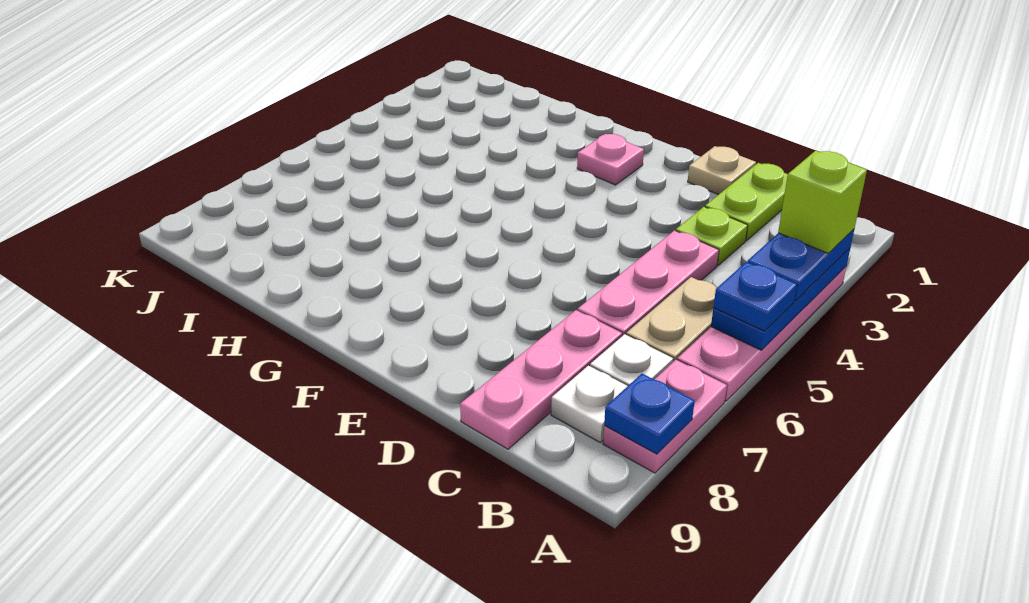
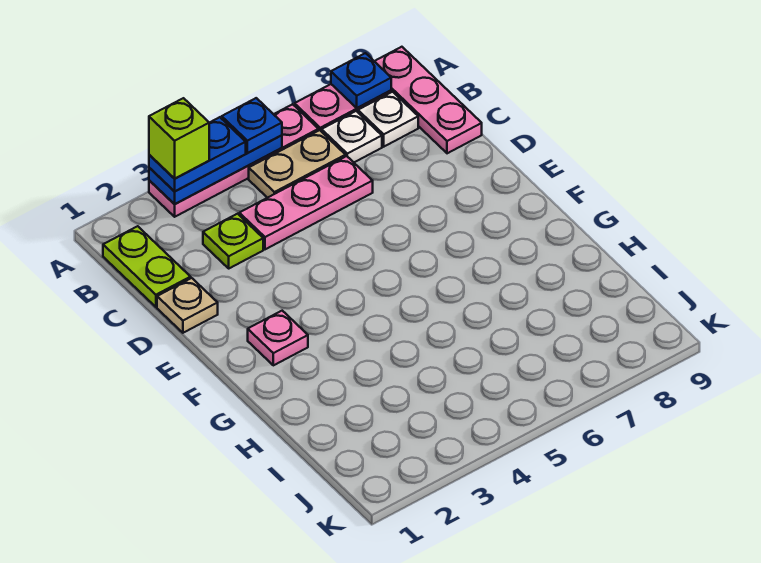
lime 1x2 plate [705,163,788,241] -> lime 1x2 plate turned to [103,226,191,307]
pink 1x3 plate [460,310,622,449] -> pink 1x3 plate turned to [374,47,482,153]

